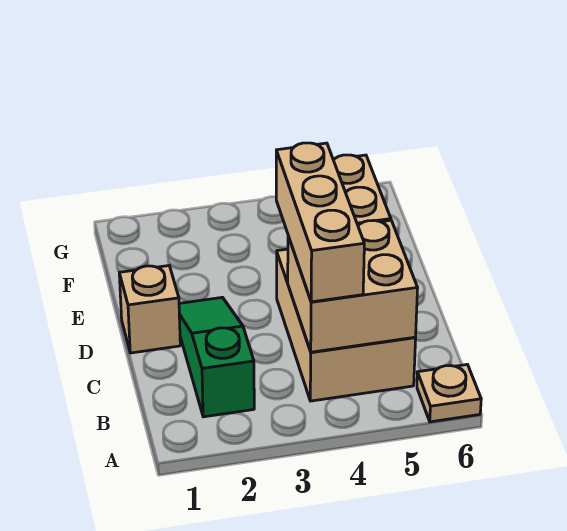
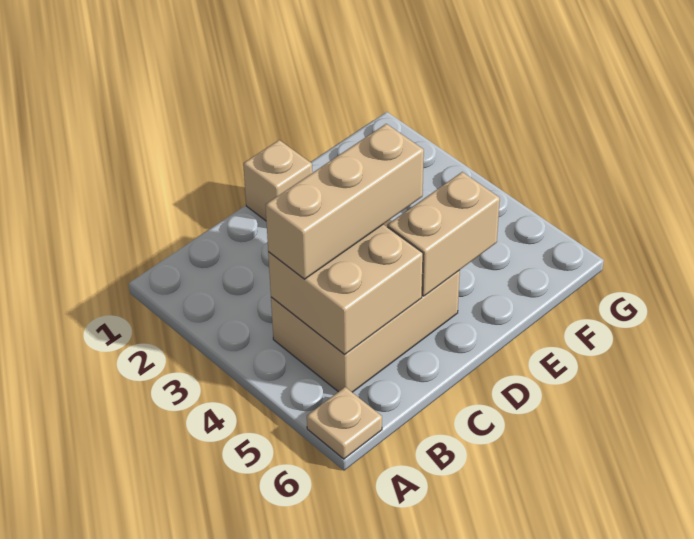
green 1x3 slope [179,297,254,417] -> none

